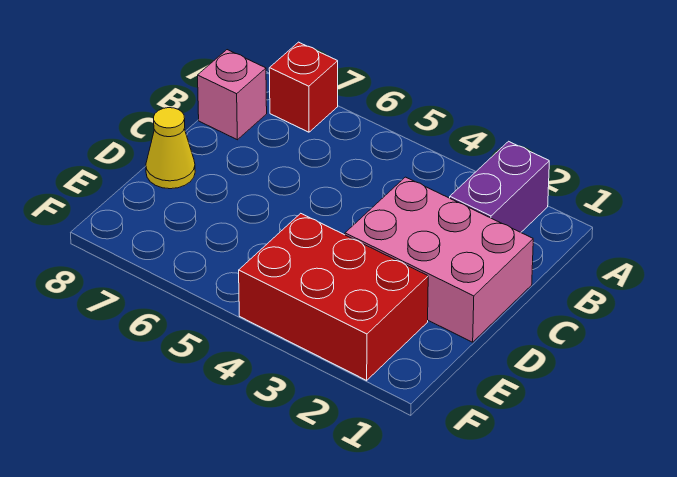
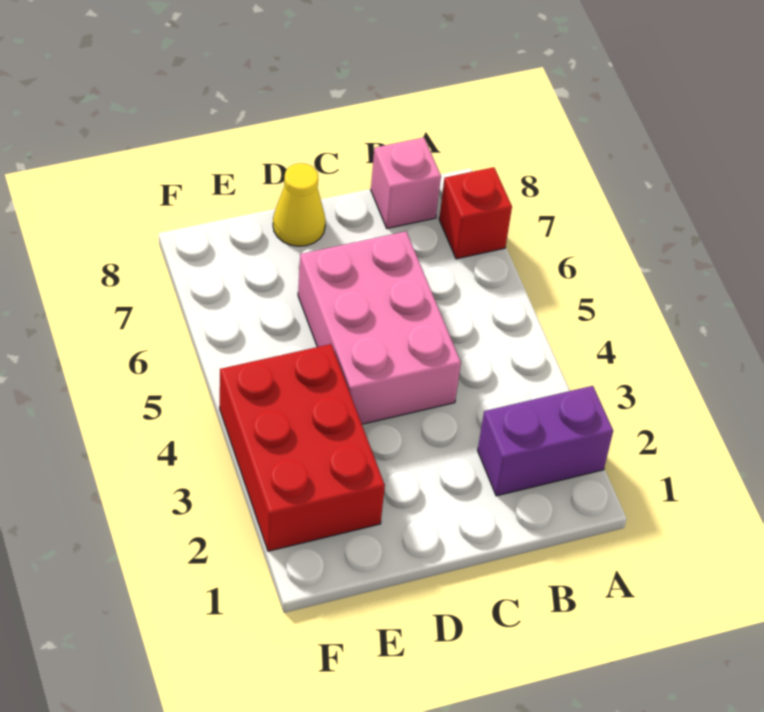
pink 2x3 brick [345,177,533,342] -> pink 2x3 brick moved to [298,231,461,424]

